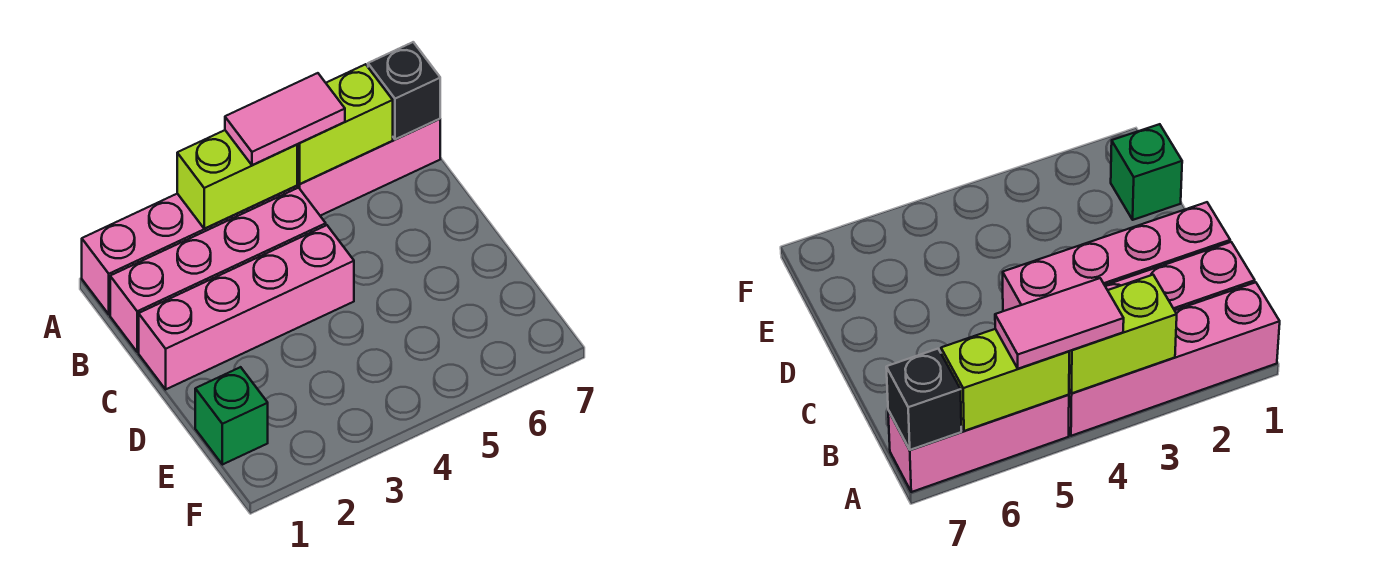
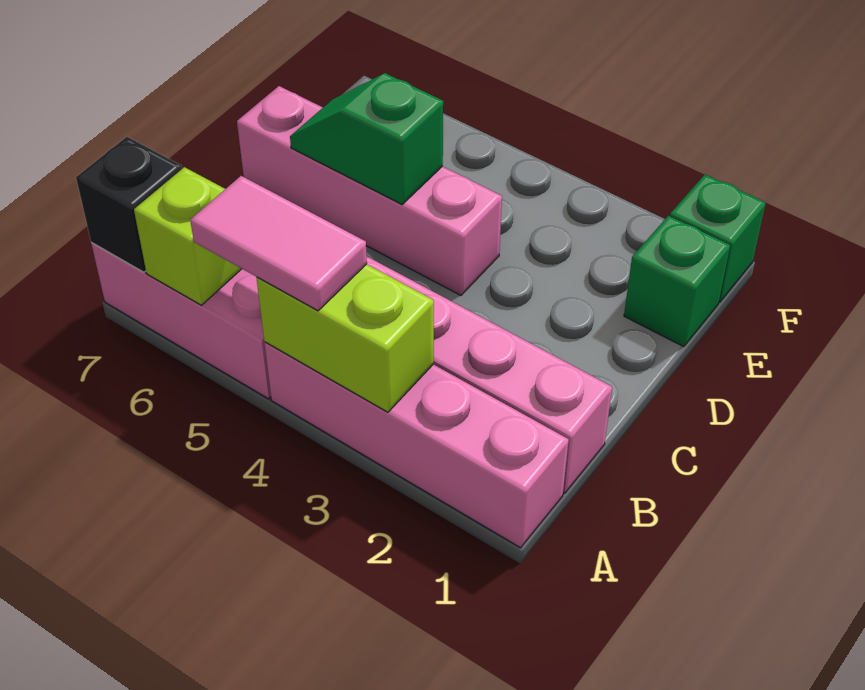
lime 1x2 brick [297,64,393,184] -> lime 1x1 brick [134,167,242,305]
pink 1x4 brick [139,225,354,389] -> pink 1x4 brick moved to [237,86,502,295]
none -> green 1x2 slope [290,73,443,204]
none -> green 1x1 brick [670,175,766,302]

